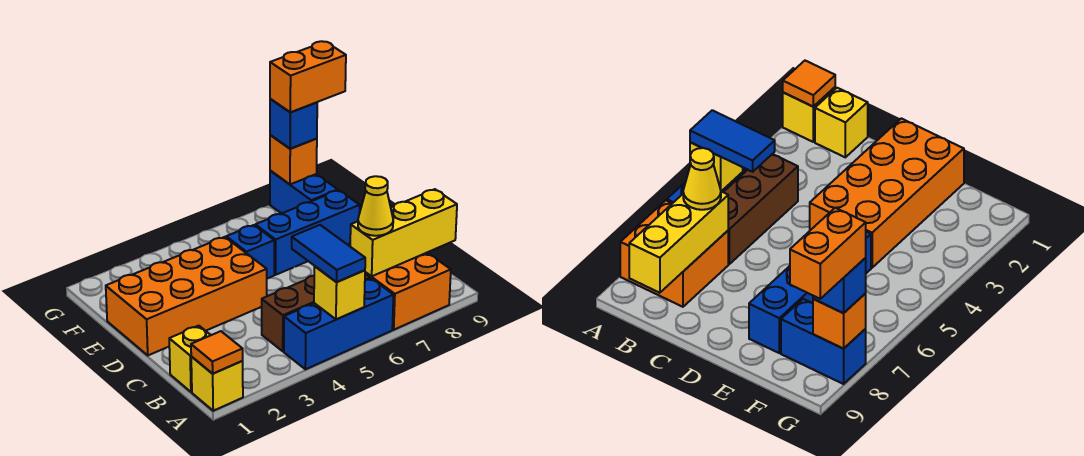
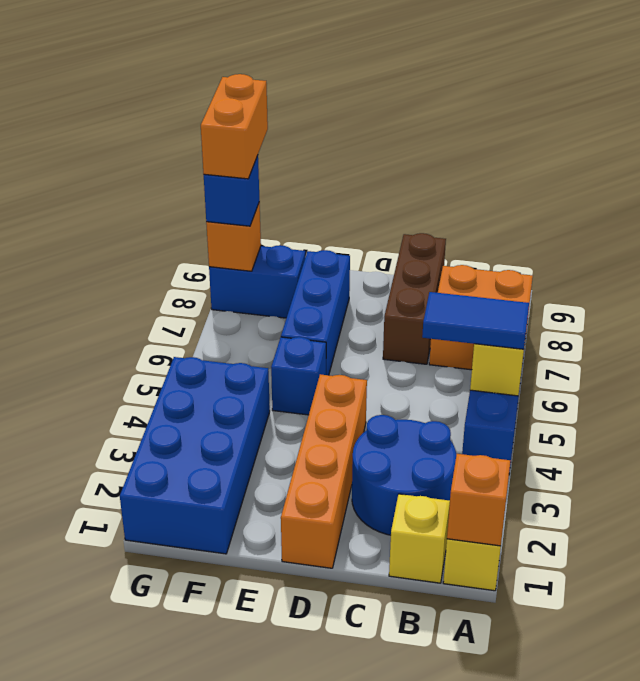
orange 1x1 tile [191,331,243,374] -> orange 1x1 brick [447,454,510,546]
none -> blue 2x2 round brick [352,415,456,535]
brown 1x3 brick [262,274,370,351] -> brown 1x3 brick moved to [383,233,446,364]
yellow 1x3 brick [350,189,457,276] -> none
yellow 1x1 cone [358,176,393,236] -> none
orange 2x4 brick [106,237,267,355] -> orange 1x4 brick [281,374,367,568]
none -> blue 2x4 brick [120,357,270,554]

